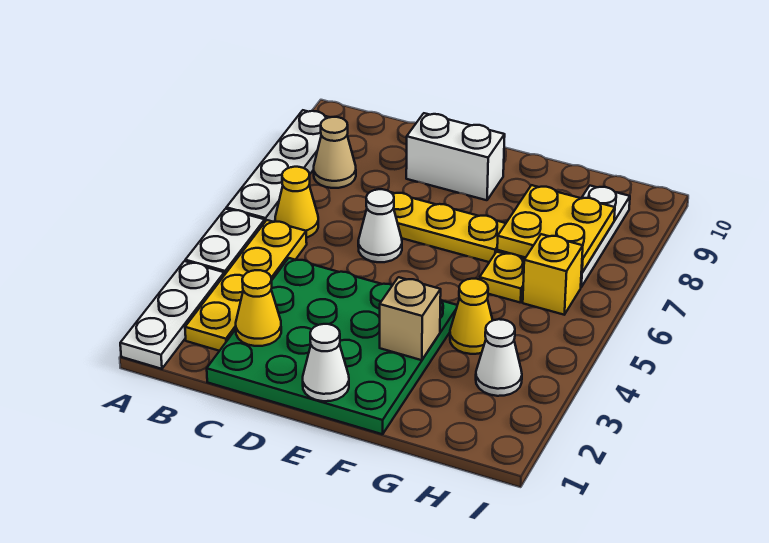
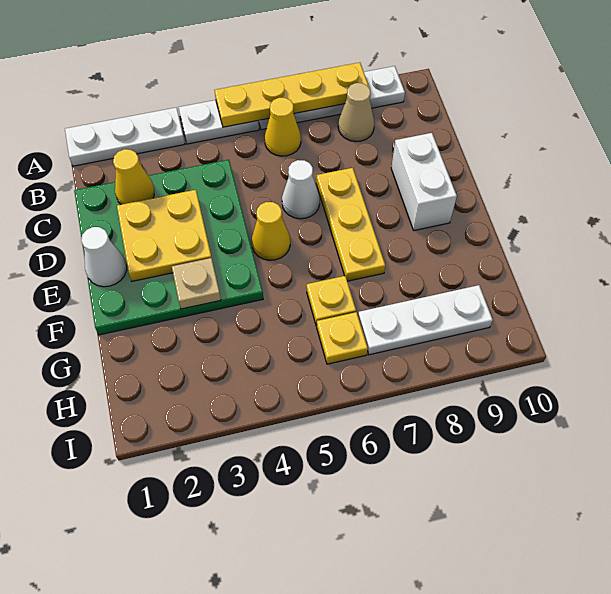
yellow 1x4 plate [185,220,307,351] -> yellow 1x4 plate moved to [215,63,369,127]
tan 1x1 brick [380,277,441,360] -> tan 1x1 plate [172,258,221,309]
yellow 1x1 cone [450,279,493,354] -> yellow 1x1 cone moved to [252,202,290,260]
yellow 2x2 plate [497,185,615,273] -> yellow 2x2 plate moved to [117,190,211,281]
white 1x1 cone [476,319,522,396] -> none
yellow 1x1 brick [523,234,583,315] -> yellow 1x1 plate [317,312,368,364]

